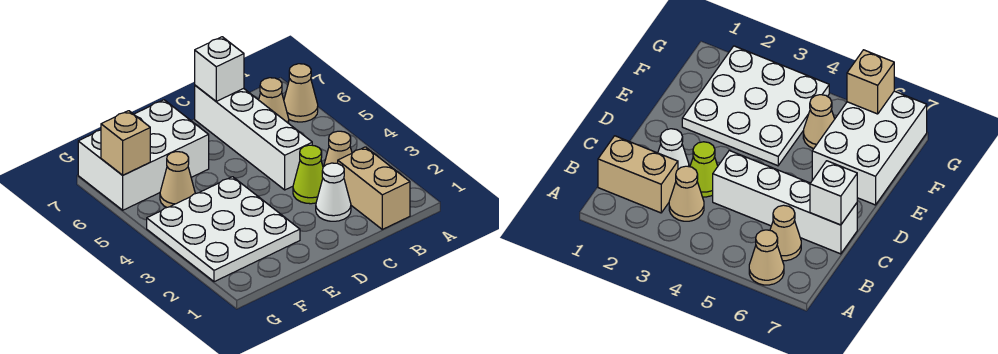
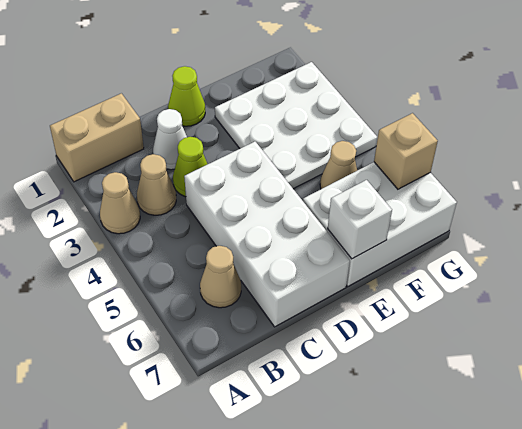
tan 1x1 cone [284,64,318,122] -> tan 1x1 cone moved to [100,172,140,234]
tan 1x2 brick [338,147,410,229] -> tan 1x2 brick turned to [50,93,144,182]
white 1x4 brick [195,85,312,190] -> white 2x4 brick [184,141,350,327]
white 1x1 brick [195,37,244,101] -> white 1x1 brick moved to [328,180,392,259]
none -> lime 1x1 cone [168,66,205,126]

